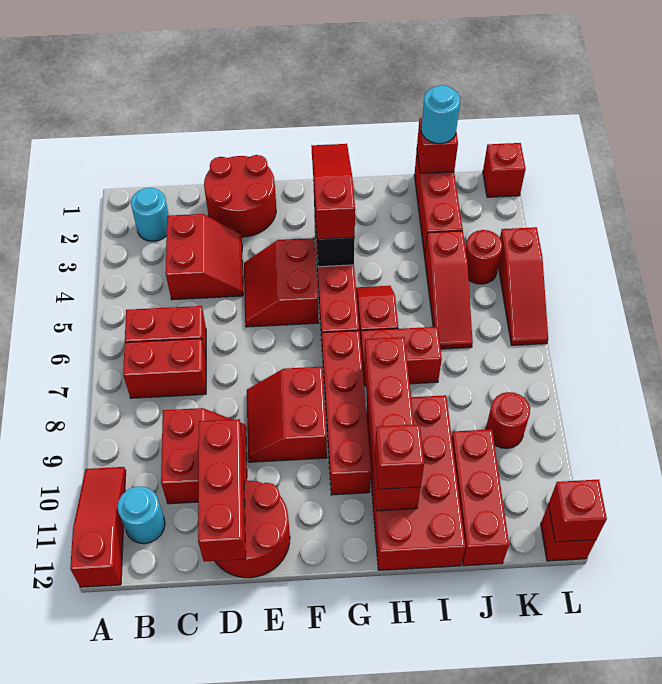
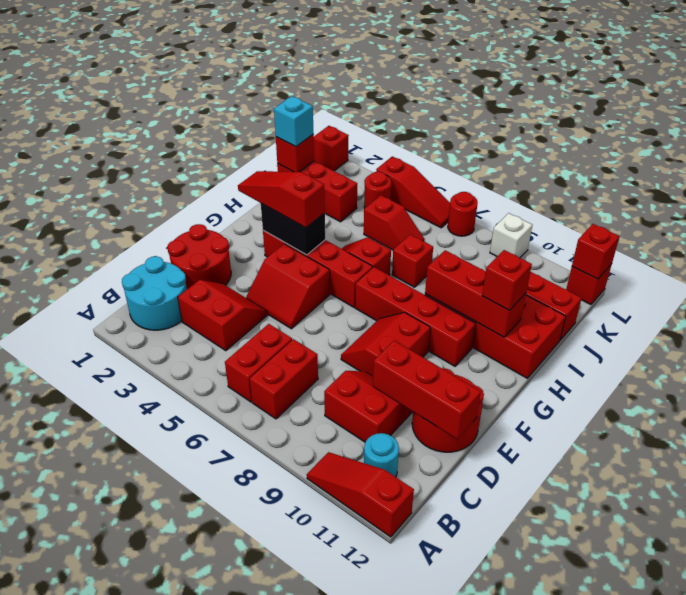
cyan 1x1 round brick [131,188,169,241] -> cyan 2x2 round brick [122,256,187,330]
red 2x2 slope [247,367,327,462] -> red 2x2 slope turned to [341,313,430,376]
red 1x2 brick [361,327,442,386] -> red 1x1 brick [392,235,433,287]
red 1x4 brick [364,337,421,511] -> red 1x3 brick [425,250,526,337]
cyan 1x1 round brick [421,85,460,144] -> cyan 1x1 brick [274,96,314,147]
red 1x3 slope [425,231,473,349] -> red 1x2 slope [364,195,425,250]
red 1x1 round brick [486,392,530,448] -> red 1x1 round brick moved to [448,192,478,236]
none -> white 1x1 brick [490,213,532,258]

